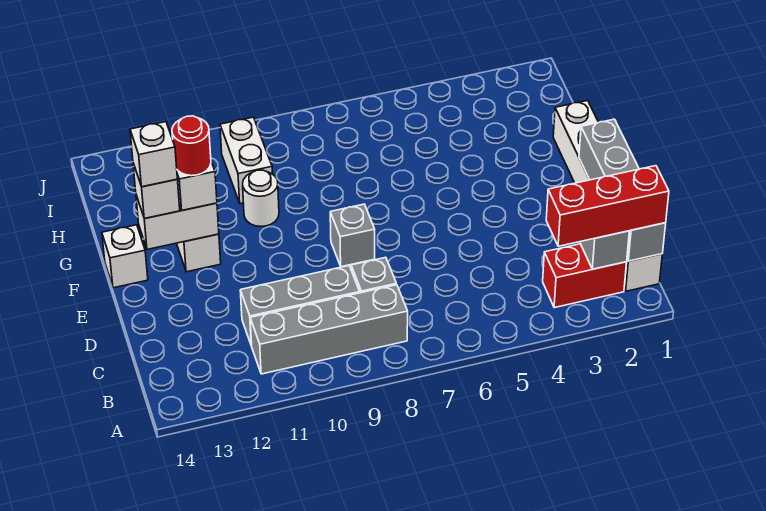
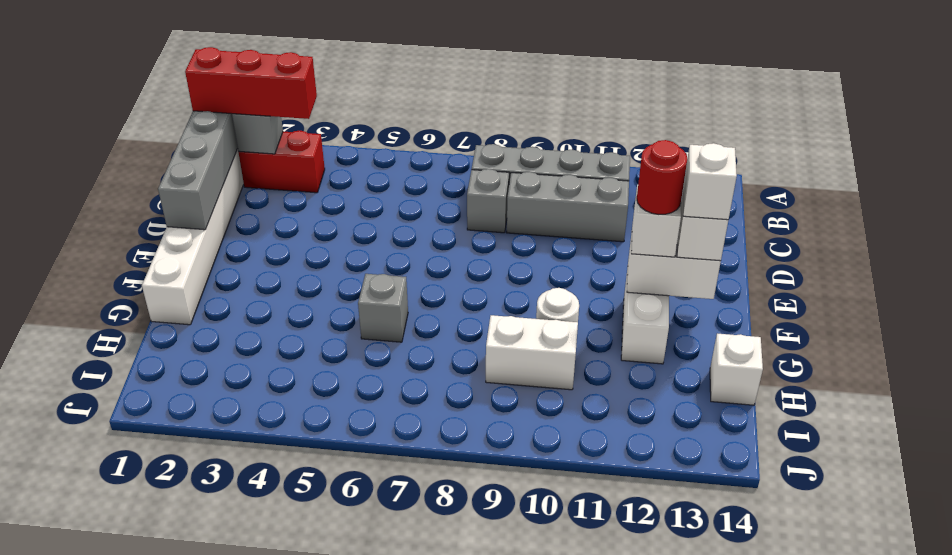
grey 1x1 brick [330,204,375,267] -> grey 1x1 brick moved to [358,274,408,342]
white 1x1 brick [102,225,148,288] -> white 1x1 brick moved to [710,334,763,405]
white 1x2 brick [220,117,272,204] -> white 1x2 brick turned to [486,315,578,390]

